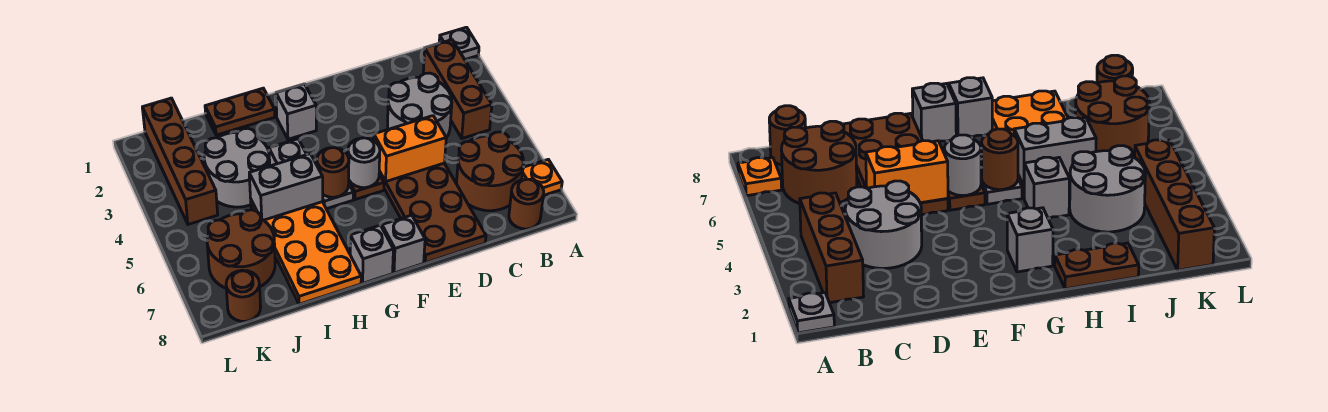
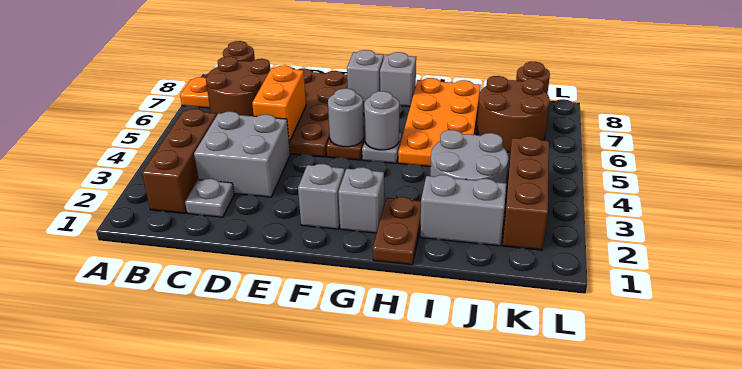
grey 1x1 plate [439,27,479,59] -> grey 1x1 plate moved to [185,179,234,217]
grey 2x2 round brick [388,73,452,138] -> grey 2x2 brick [194,112,290,197]
orange 1x2 brick [374,116,446,181] -> orange 1x2 brick turned to [252,65,306,142]
brown 1x1 round brick [317,148,349,197] -> grey 1x1 round brick [364,91,399,150]
brown 1x2 plate [205,88,275,135] -> brown 1x2 plate turned to [373,197,421,265]
grey 1x1 brick [269,139,307,166] -> grey 1x1 brick moved to [298,164,345,229]
grey 1x2 brick [249,154,323,220] -> grey 1x2 brick moved to [420,175,506,246]
brown 1x4 brick [142,98,218,224] -> brown 1x3 brick [503,136,549,250]

